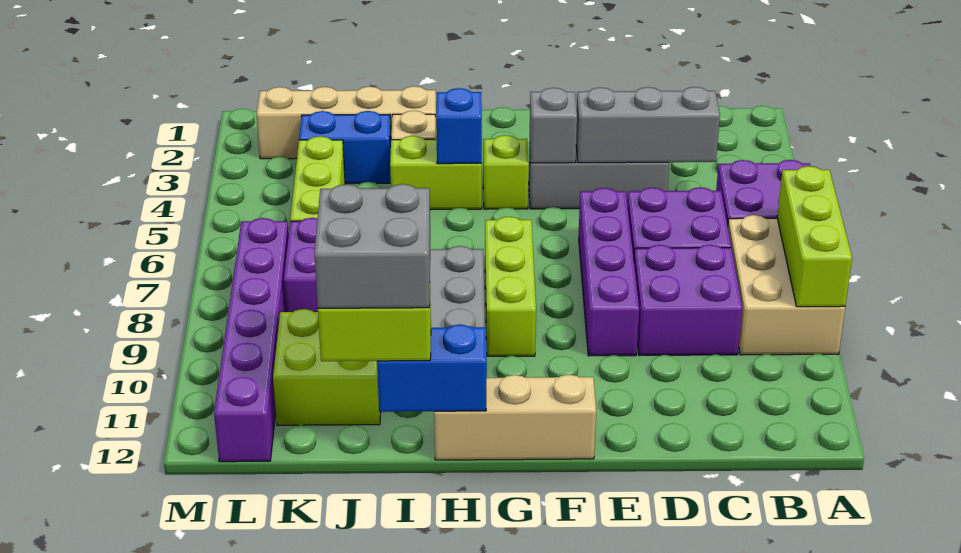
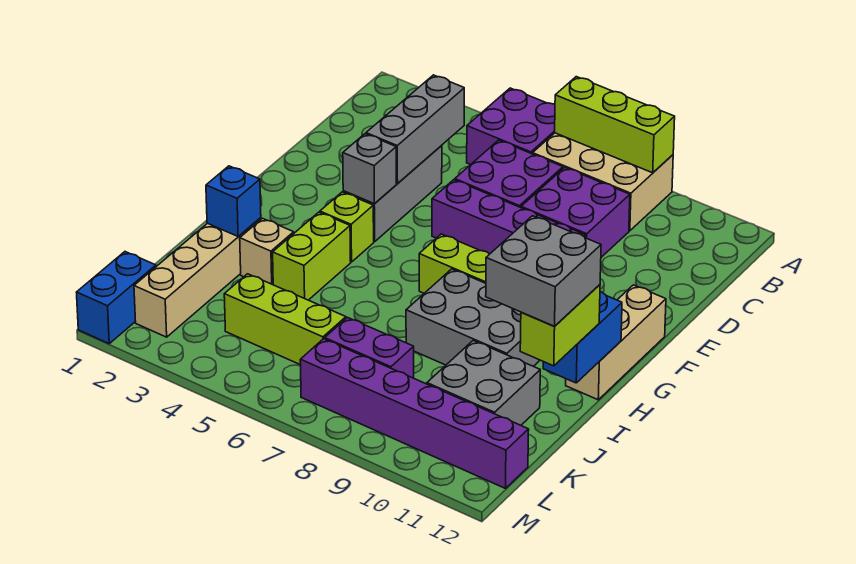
blue 1x1 brick [436,88,482,164] -> blue 1x1 brick moved to [206,166,261,236]
blue 1x2 brick [299,111,391,184] -> blue 1x2 brick moved to [76,252,156,344]
lime 2x2 brick [273,309,381,425] -> grey 2x2 brick [427,341,540,425]

